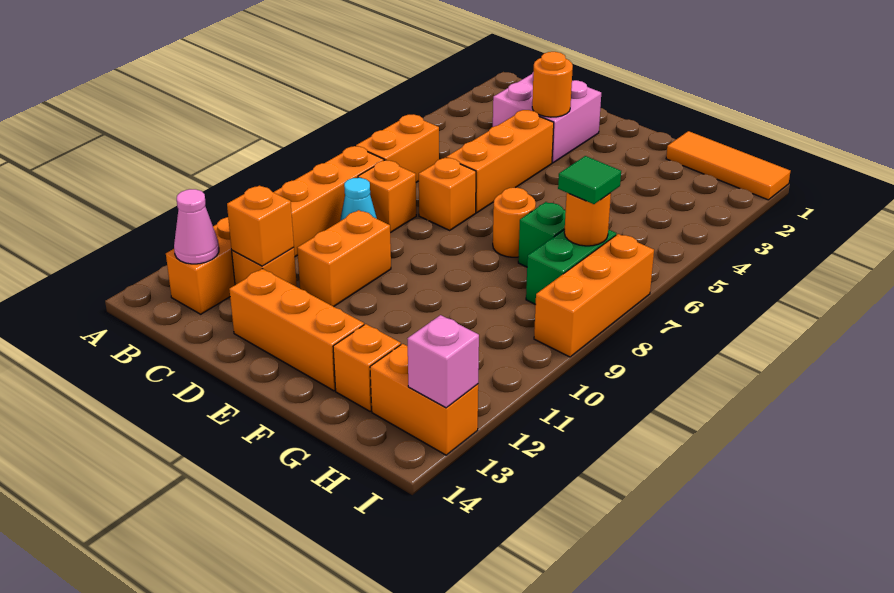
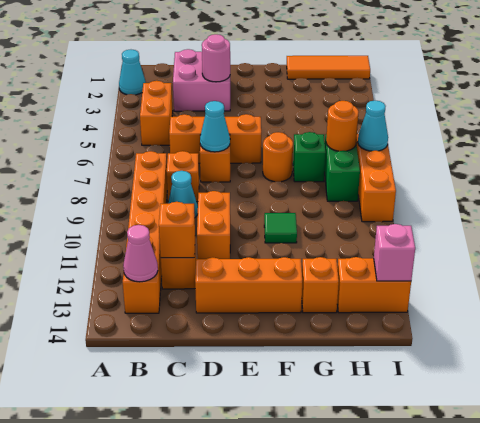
none -> cyan 1x1 cone [119,50,146,95]
orange 1x2 brick [356,114,439,182] -> orange 1x2 brick moved to [140,81,173,145]
orange 1x1 round brick [532,52,573,117] -> pink 1x1 round brick [202,34,230,82]
orange 1x3 brick [446,110,554,213] -> orange 1x3 brick turned to [169,114,261,163]
none -> cyan 1x1 cone [200,101,230,152]
green 1x1 tile [558,156,621,204] -> green 1x1 tile moved to [264,213,297,243]
none -> cyan 1x1 cone [358,101,388,151]

